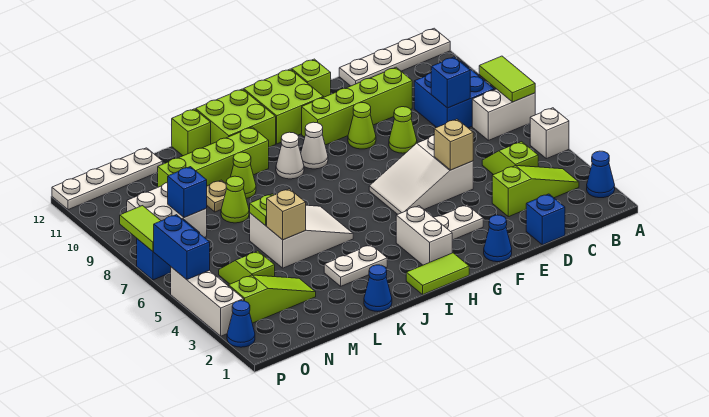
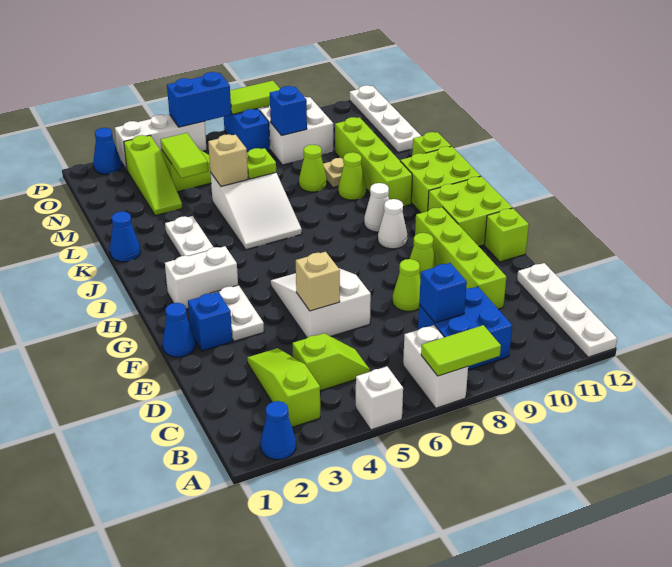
lime 1x3 slope [492,166,579,217] -> lime 1x3 slope turned to [247,348,320,427]
blue 1x1 brick [526,194,565,245] -> blue 1x1 brick moved to [188,292,232,351]
lime 1x2 tile [406,253,469,295] -> lime 1x2 tile moved to [160,133,208,178]

